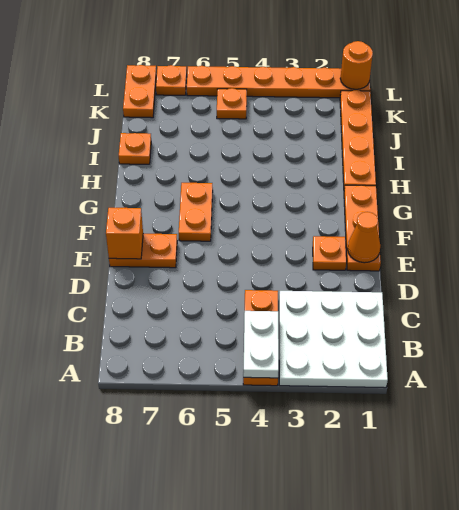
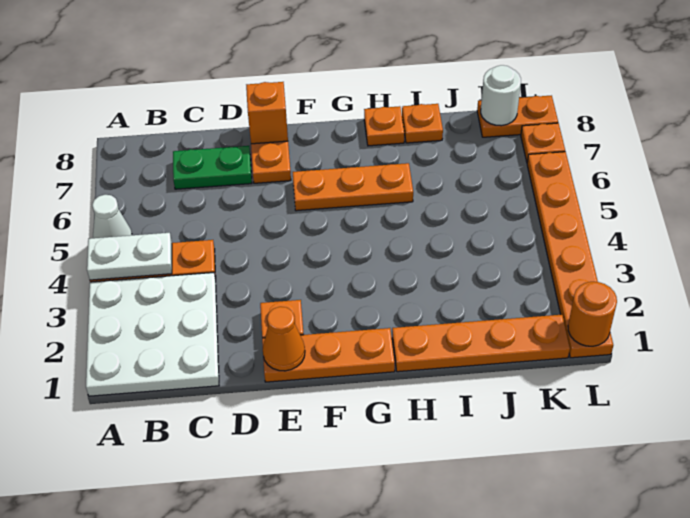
none -> white 1x1 cone [92,195,132,238]
none -> green 1x2 plate [173,146,252,189]
orange 1x2 plate [179,183,213,241] -> orange 1x3 plate [293,163,413,211]
orange 1x1 plate [217,88,247,119] -> orange 1x1 plate moved to [364,106,404,146]
none -> white 1x1 round brick [481,65,521,126]

